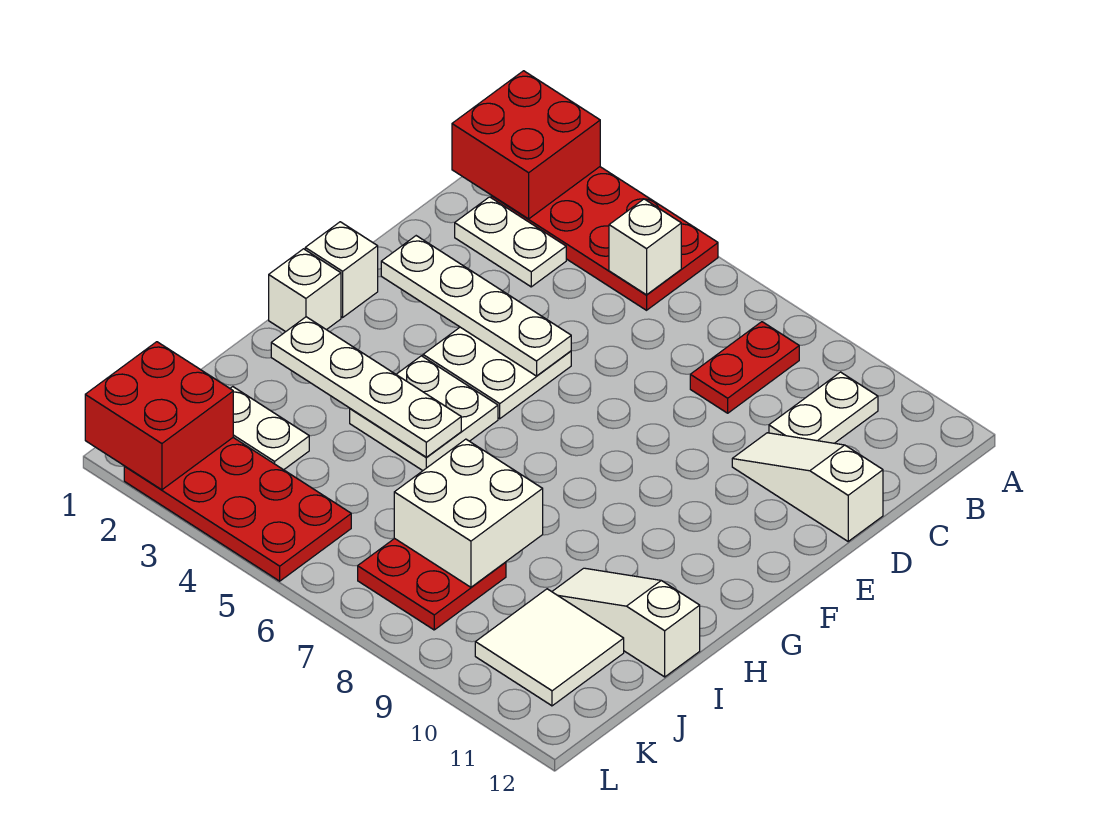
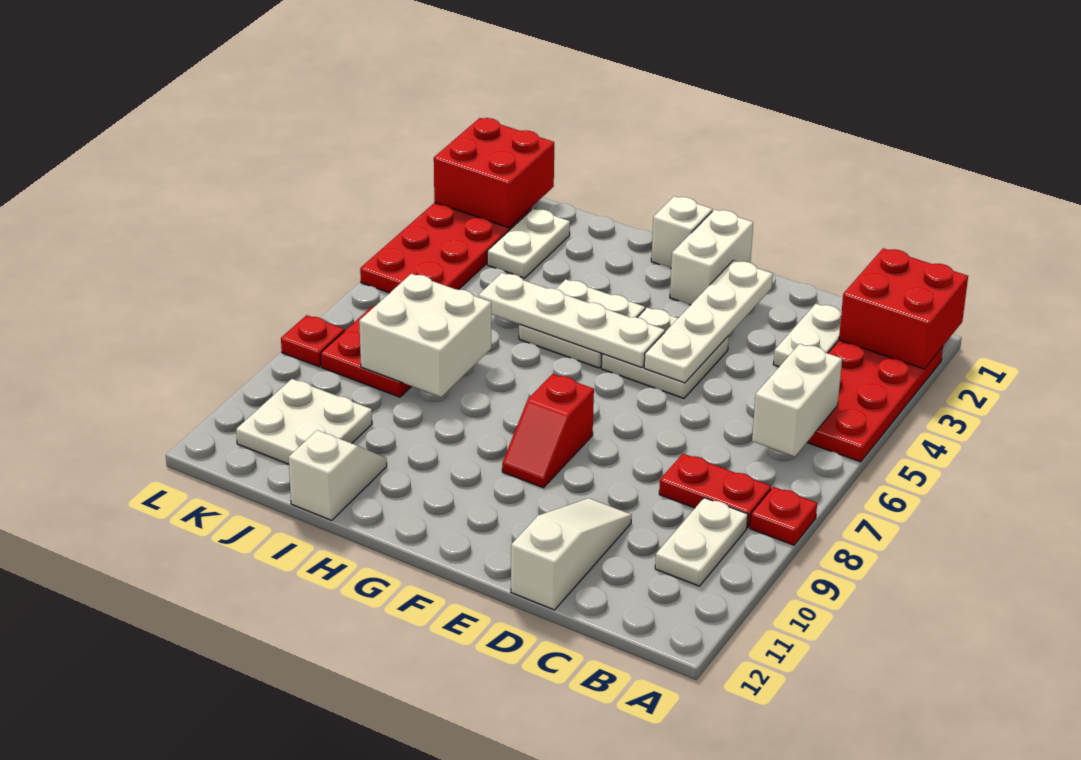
none -> red 1x1 plate [750,487,817,545]
white 1x1 brick [609,199,681,295] -> white 1x2 brick [752,344,842,457]
white 1x2 plate [769,372,878,443] -> white 1x2 plate turned to [655,498,748,586]
white 1x1 brick [305,222,378,317] -> white 1x2 brick [670,209,753,305]
none -> red 1x2 slope [502,374,594,488]
white 1x4 plate [271,317,461,457] -> white 1x4 plate turned to [479,273,665,368]
white 1x3 slope [552,568,700,677] -> white 1x2 slope [289,430,387,520]
white 2x2 tile [475,589,624,706] -> white 2x2 plate [236,379,372,464]
none -> red 1x1 plate [281,315,344,367]

